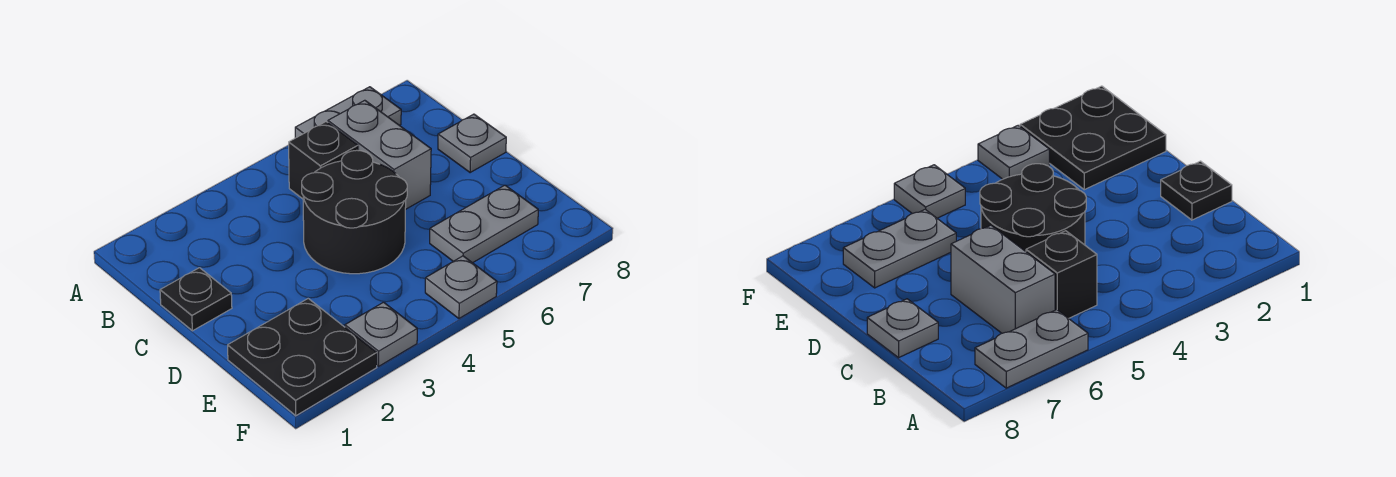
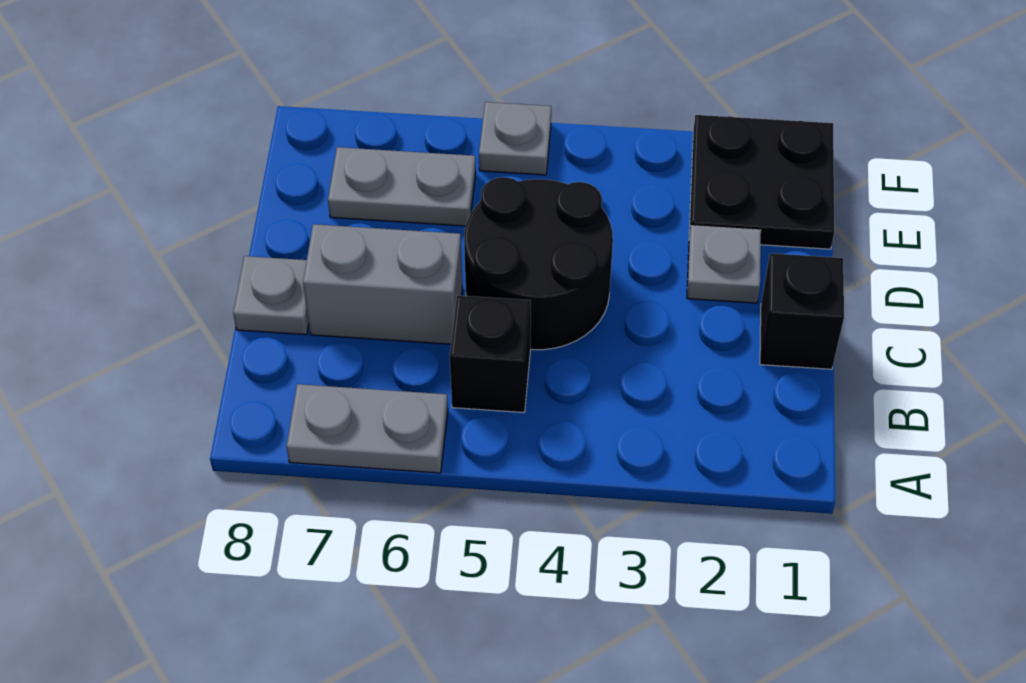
grey 1x2 brick [328,100,431,210] -> grey 1x2 brick turned to [303,224,462,344]
black 1x1 plate [160,268,232,331] -> black 1x1 brick [760,253,844,369]
grey 1x1 plate [345,302,417,366] -> grey 1x1 plate moved to [687,226,761,303]

